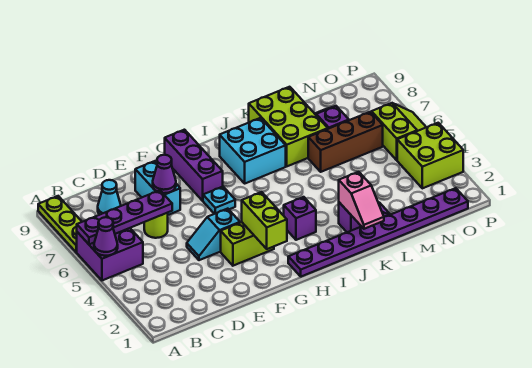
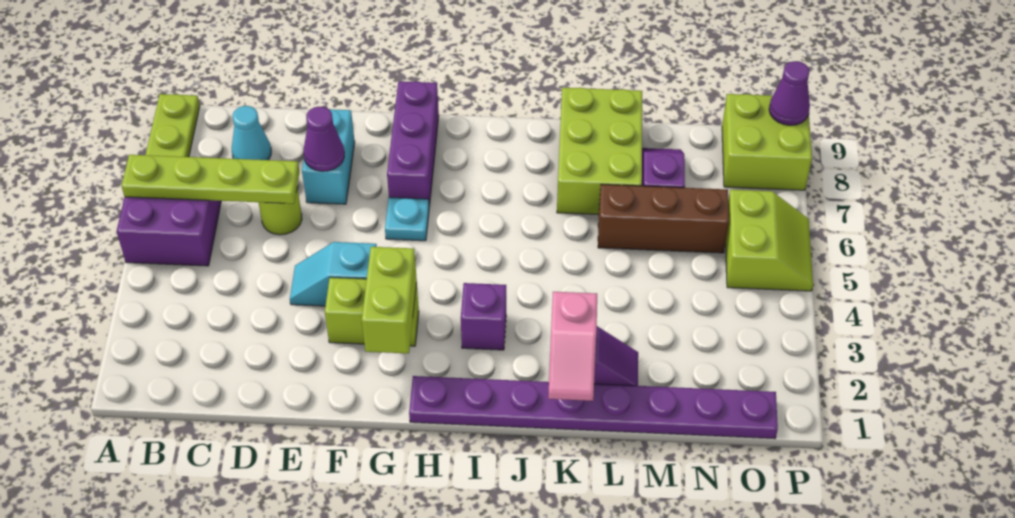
purple 1x1 cone [94,217,118,256] -> purple 1x1 cone moved to [769,61,810,125]
purple 1x4 plate [77,190,172,244] -> lime 1x4 plate [122,155,299,204]
cyan 2x2 brick [220,118,286,183] -> none
lime 2x2 brick [397,123,463,188] -> lime 2x2 brick moved to [722,94,812,190]

